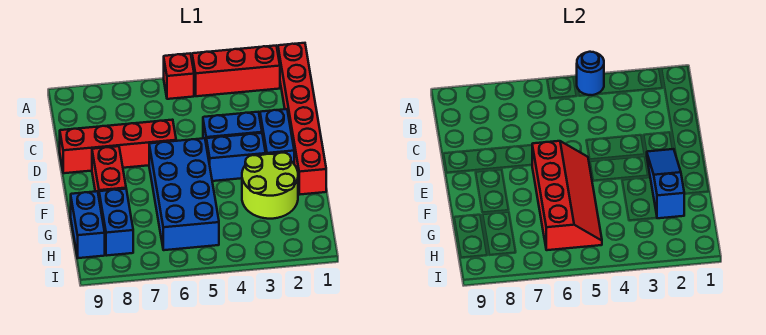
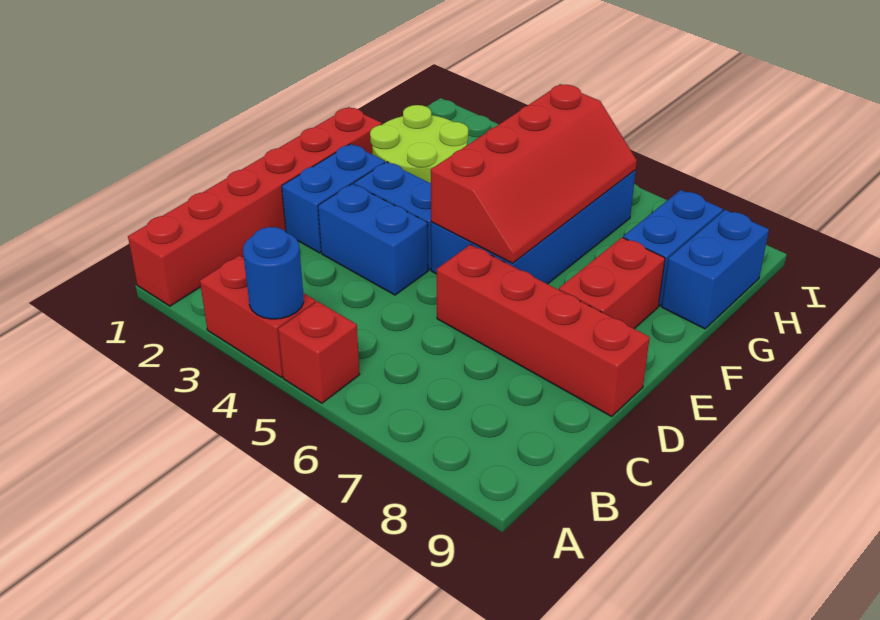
red 1x3 brick [192,46,280,96] -> red 1x2 brick [200,256,315,377]
blue 1x3 slope [647,149,684,218] -> none
red 2x4 slope [532,141,602,250] -> red 2x4 slope turned to [431,84,637,263]

